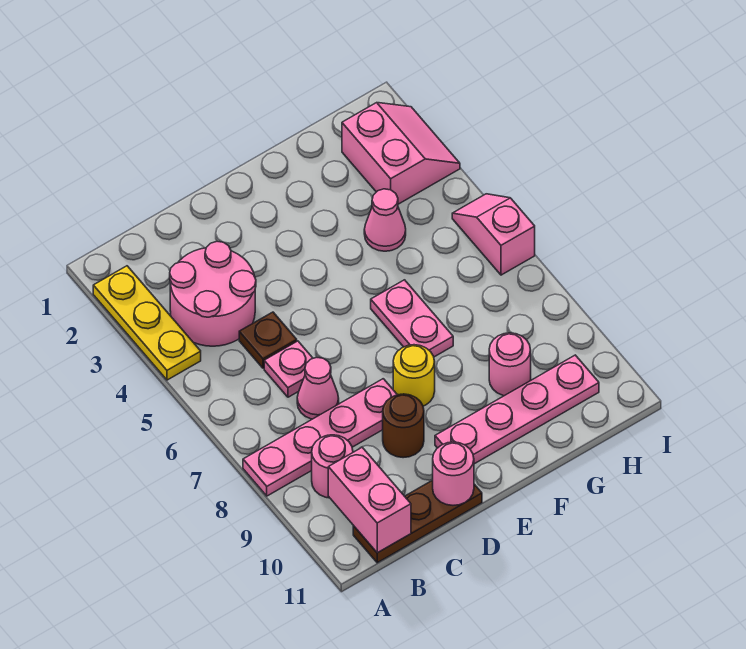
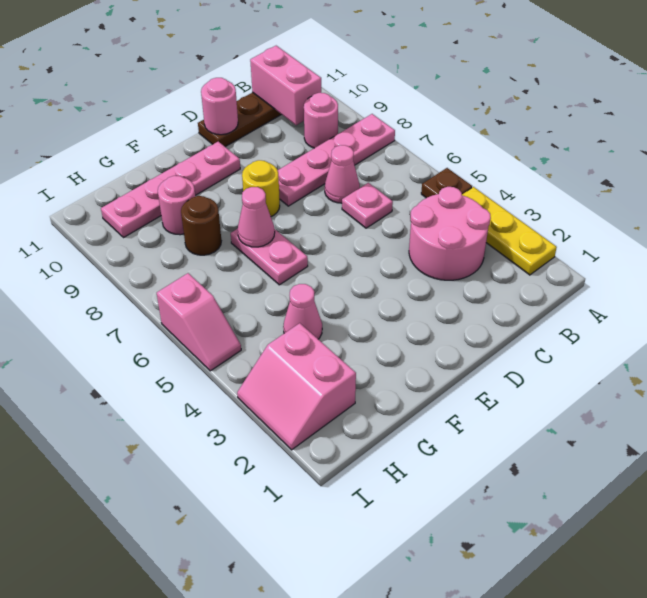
brown 1x1 plate [239,312,297,368] -> brown 1x1 plate moved to [421,168,472,198]
brown 1x1 round brick [383,394,424,458] -> brown 1x1 round brick moved to [181,196,221,255]
none -> pink 1x1 cone [238,187,275,247]

